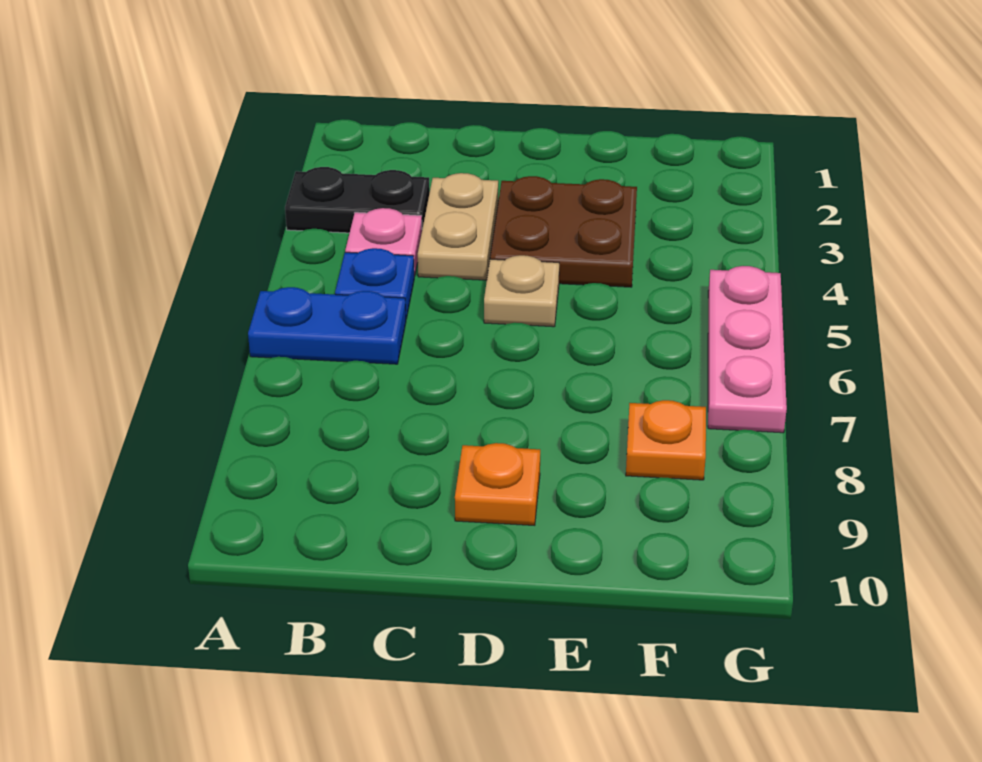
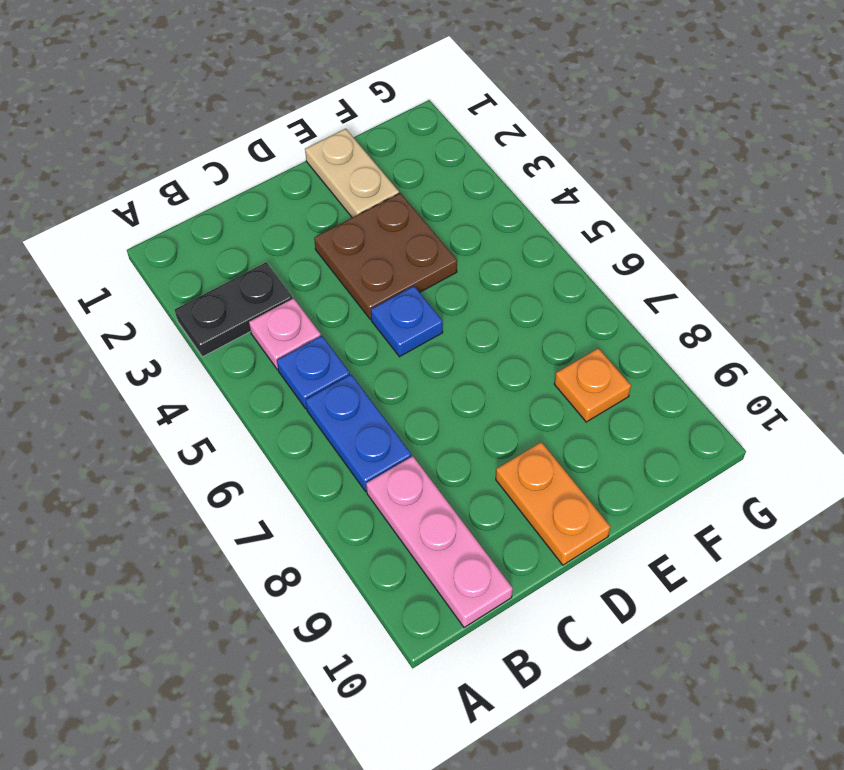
blue 1x2 plate [248,287,406,364] -> blue 1x2 plate turned to [306,375,411,491]
tan 1x2 plate [418,173,498,280] -> tan 1x2 plate moved to [305,129,399,218]
tan 1x1 plate [484,255,559,327] -> blue 1x1 plate [371,286,443,357]
orange 1x1 plate [455,443,540,525] -> orange 1x2 plate [496,442,611,565]
pink 1x3 plate [708,266,787,433] -> pink 1x3 plate moved to [366,456,513,628]

